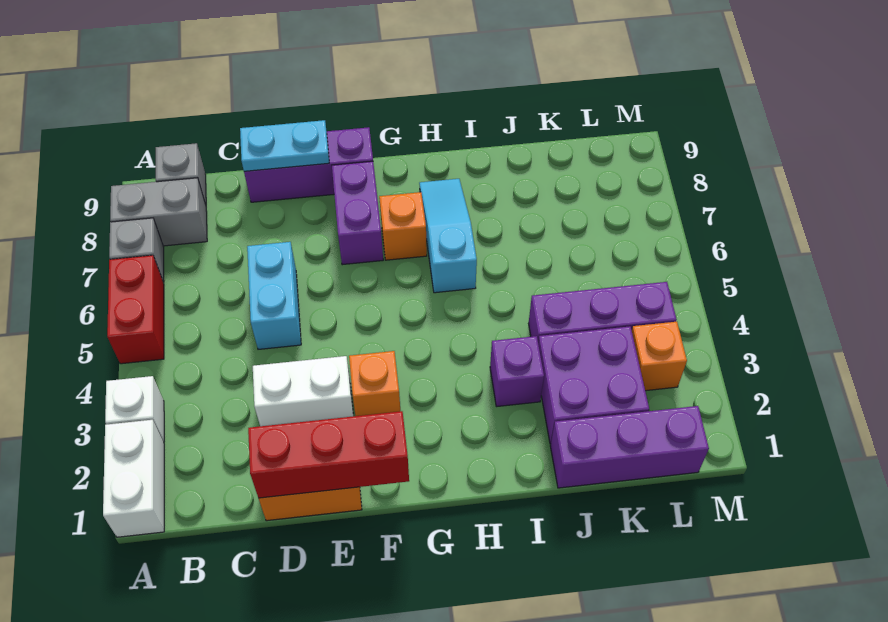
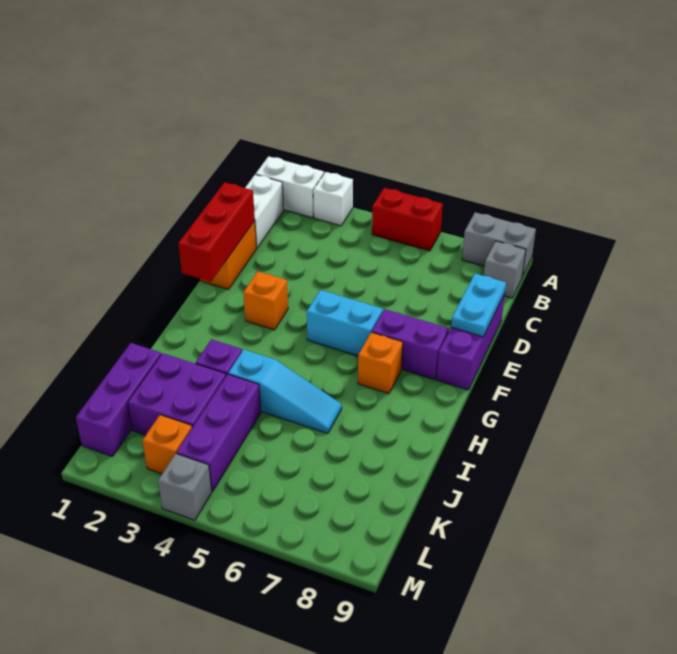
grey 1x1 brick [109,218,164,282] -> grey 1x1 brick moved to [158,454,212,520]
grey 1x2 brick [110,178,207,246] -> grey 1x2 brick turned to [462,212,536,277]
white 1x2 brick [253,356,353,426] -> white 1x2 brick moved to [245,175,283,248]
cyan 1x2 brick [247,242,301,349] -> cyan 1x2 brick moved to [307,290,383,356]
cyan 1x3 slope [419,179,477,293] -> cyan 1x3 slope moved to [228,350,342,433]

